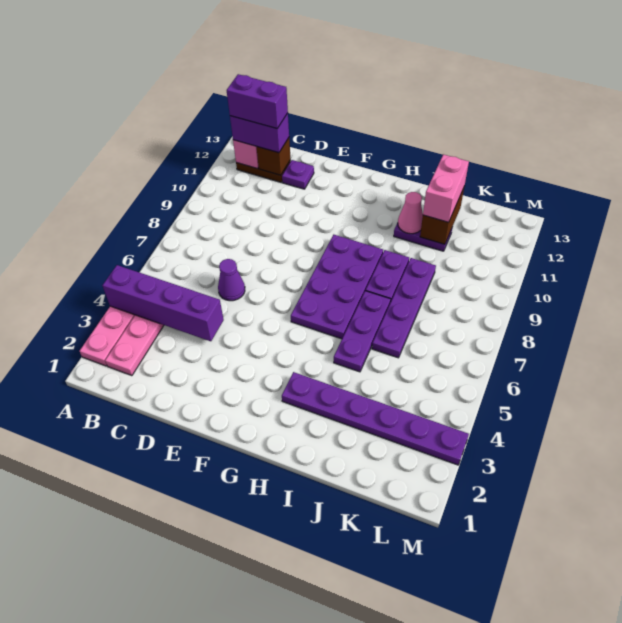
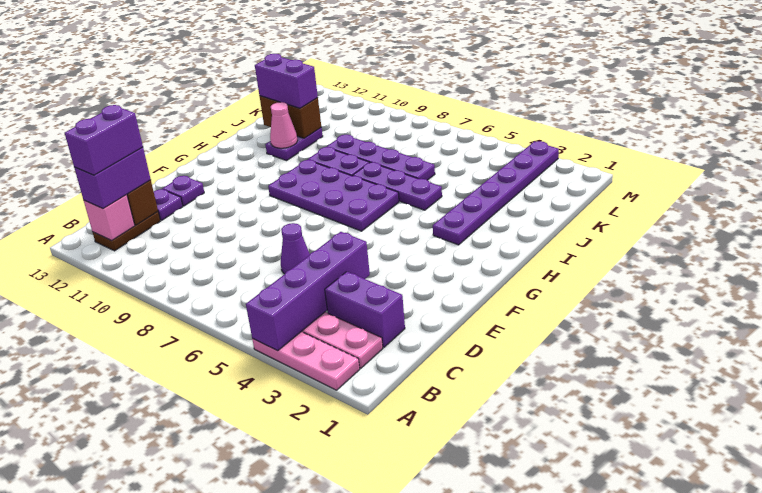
none -> purple 1x2 brick [325,272,405,347]
none -> purple 1x1 plate [163,176,204,206]
pink 1x2 brick [423,154,469,222] -> purple 1x2 brick [255,54,318,108]

